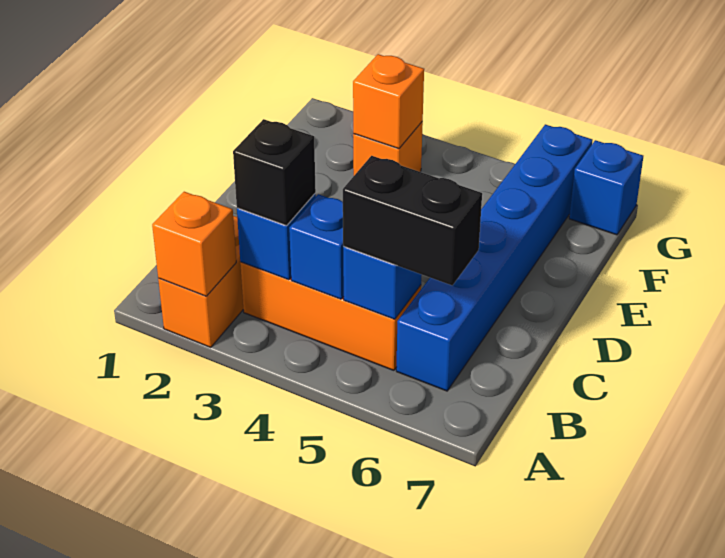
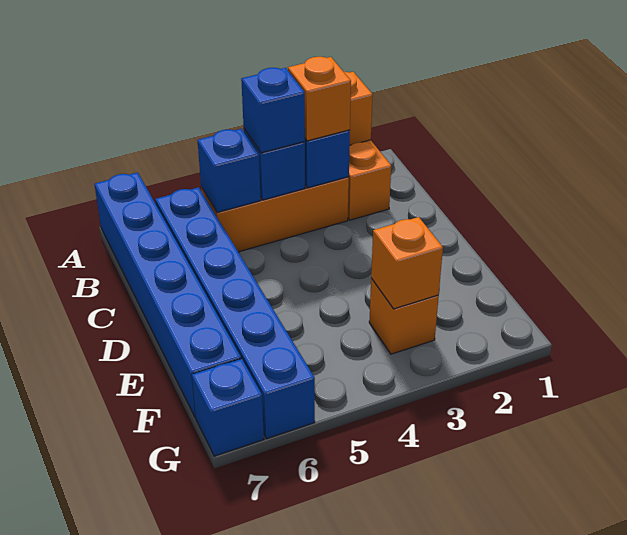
none -> blue 1x6 brick [95,173,241,417]
black 1x1 brick [233,119,316,226] -> orange 1x1 brick [288,57,351,141]
none -> blue 1x1 brick [241,68,305,153]
black 1x2 brick [343,156,482,286] -> none

